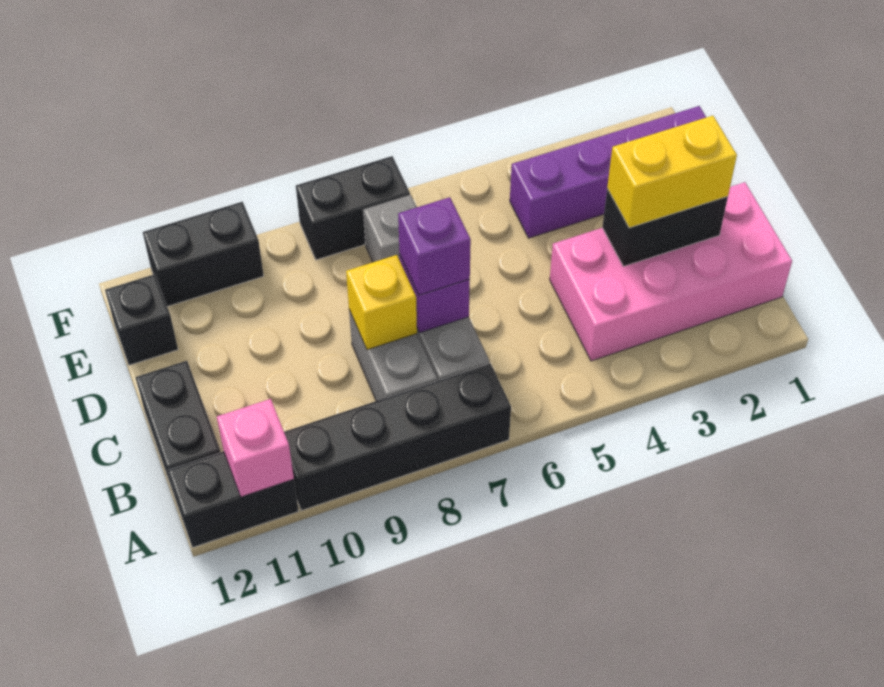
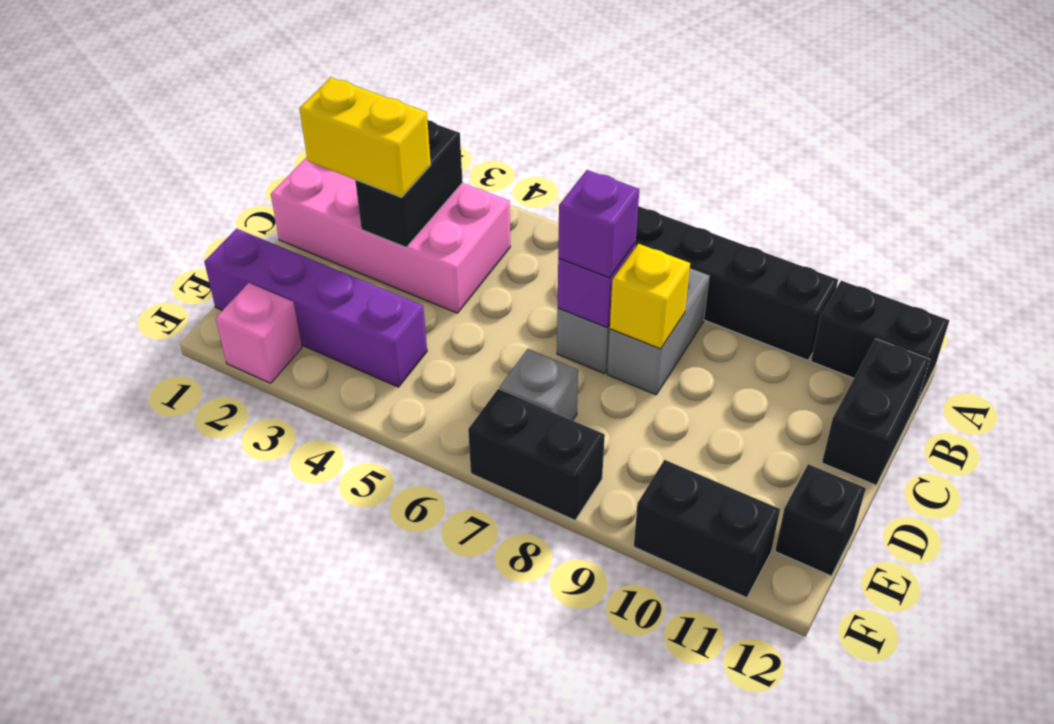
pink 1x1 brick [217,399,294,497] -> pink 1x1 brick moved to [216,283,302,383]
black 1x2 brick [602,189,728,266] -> black 1x2 brick turned to [355,120,463,247]

